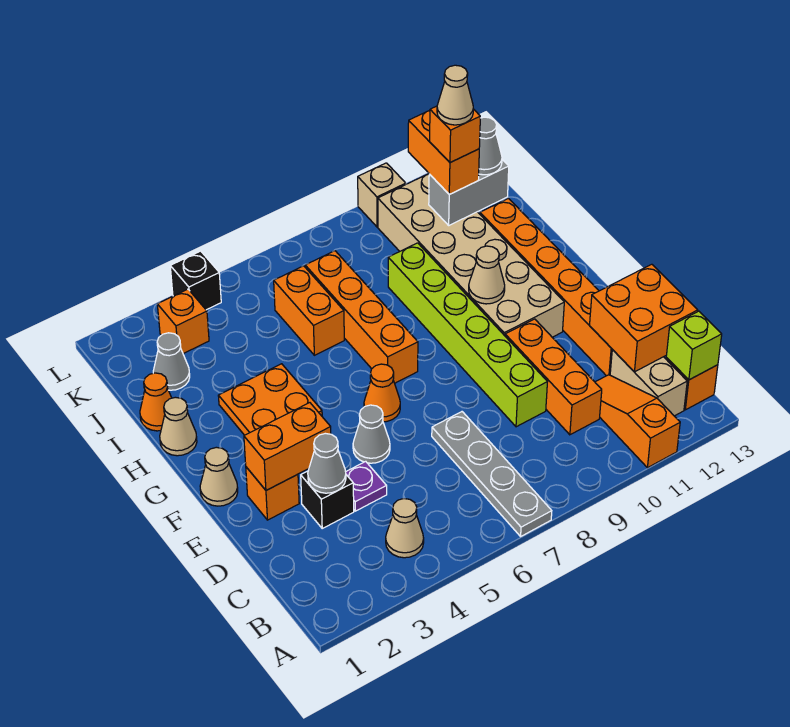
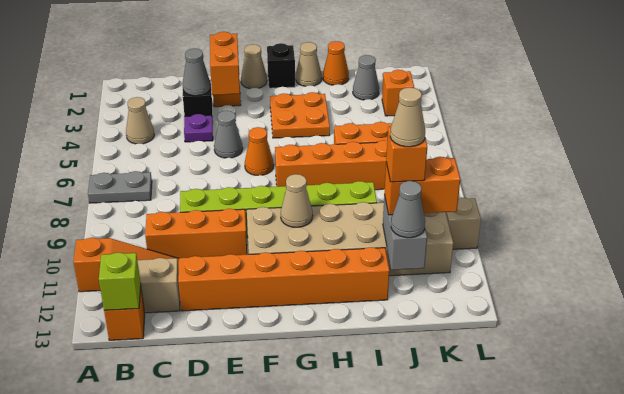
grey 1x4 plate [432,412,552,536] -> grey 1x2 plate [88,171,152,203]
orange 2x2 brick [590,264,698,372] -> none
black 1x1 brick [170,251,221,310] -> black 1x1 brick moved to [267,43,295,88]

